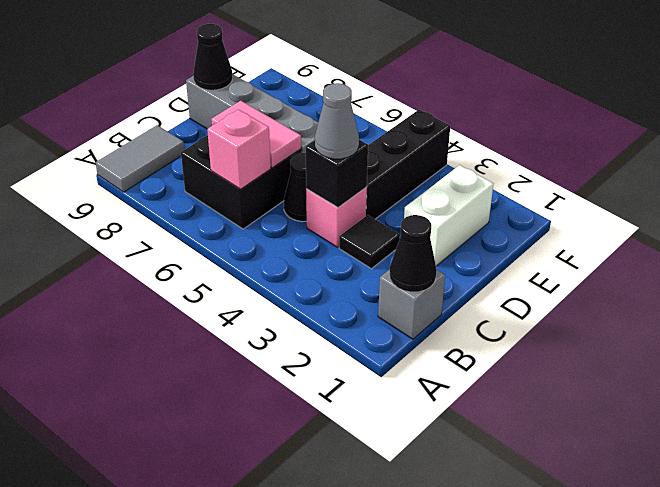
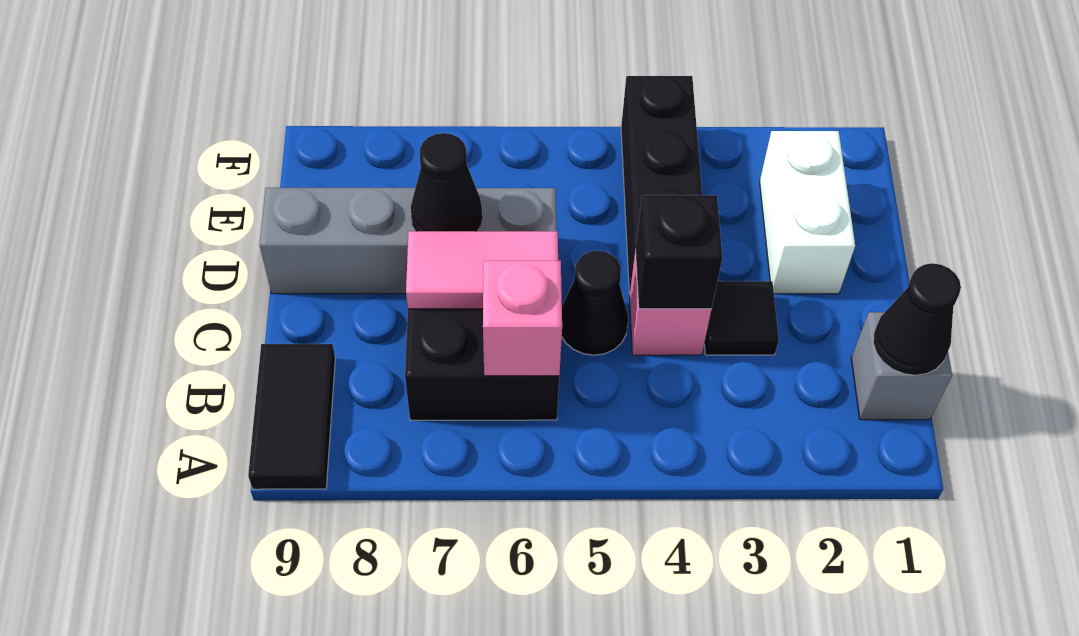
grey 1x2 tile [96,125,184,192] -> black 1x2 tile [248,344,335,489]
grey 1x1 cone [315,83,359,159] -> none
black 1x1 cone [193,24,232,90] -> black 1x1 cone moved to [411,133,482,231]

